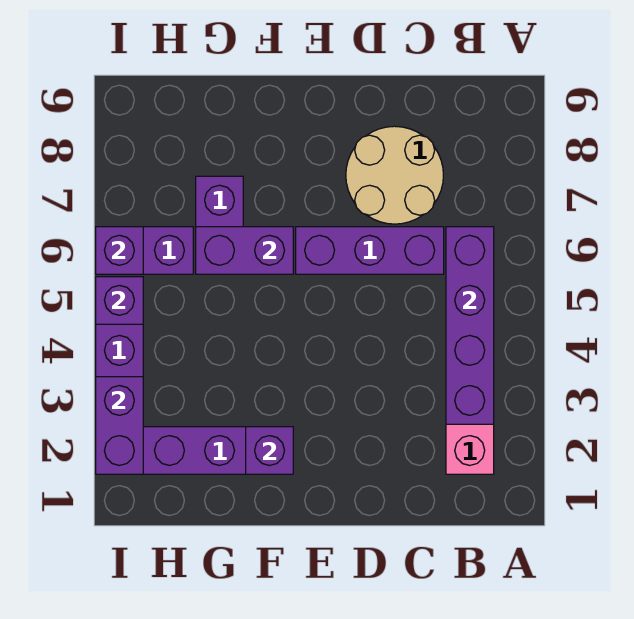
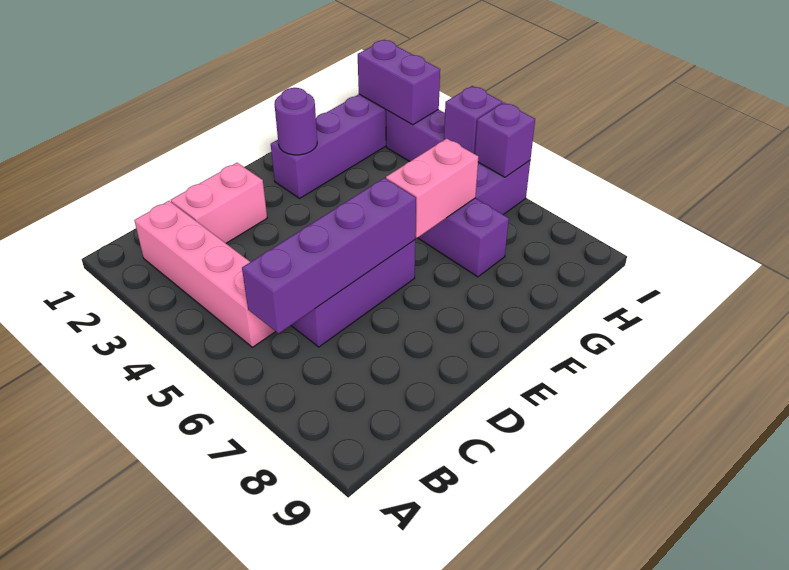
purple 1x4 brick [446,227,494,424] -> purple 1x4 brick turned to [242,178,416,334]
none -> pink 1x2 brick [171,163,267,243]
tan 2x2 round brick [346,126,443,224] -> none
purple 1x1 brick [246,427,293,474] -> purple 1x1 round brick [274,88,317,155]
purple 1x2 brick [196,227,293,274] -> pink 1x2 brick [386,139,478,238]

